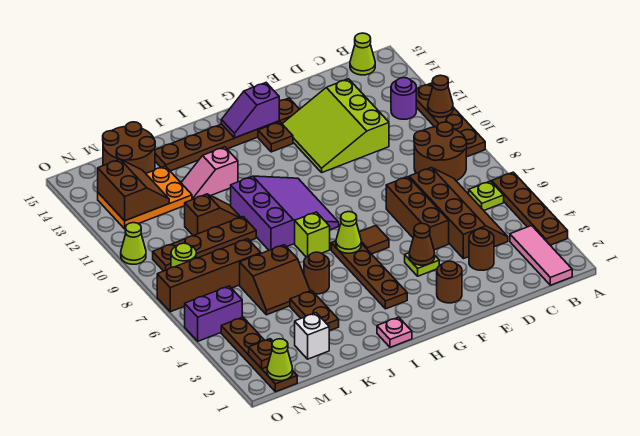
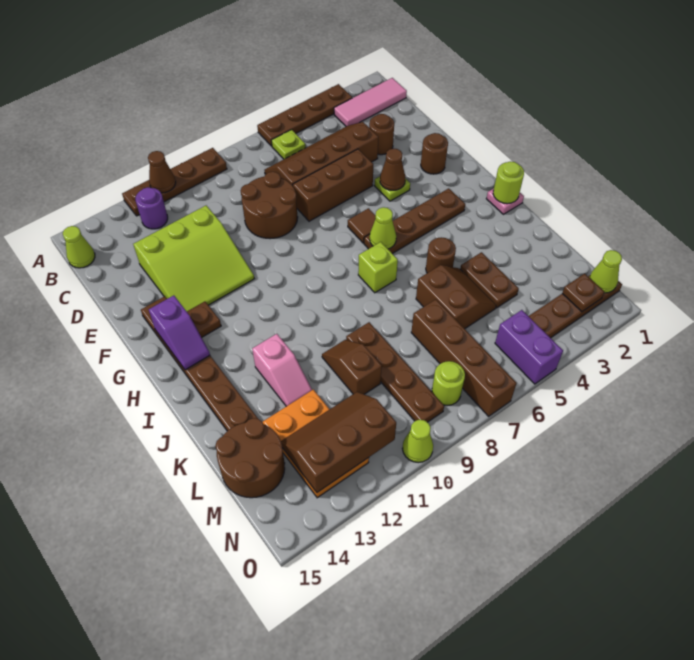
brown 2x2 round brick [414,122,467,181] -> brown 2x2 round brick moved to [241,172,298,239]
purple 3x3 slope [231,176,339,250] -> none
none -> lime 1x1 round brick [493,161,524,204]
brown 1x2 plate [290,291,339,331] -> brown 1x2 plate turned to [460,252,519,308]
white 1x1 brick [295,313,329,359] -> none
brown 2x2 slope [98,159,169,221] -> brown 2x3 slope [281,392,396,492]

